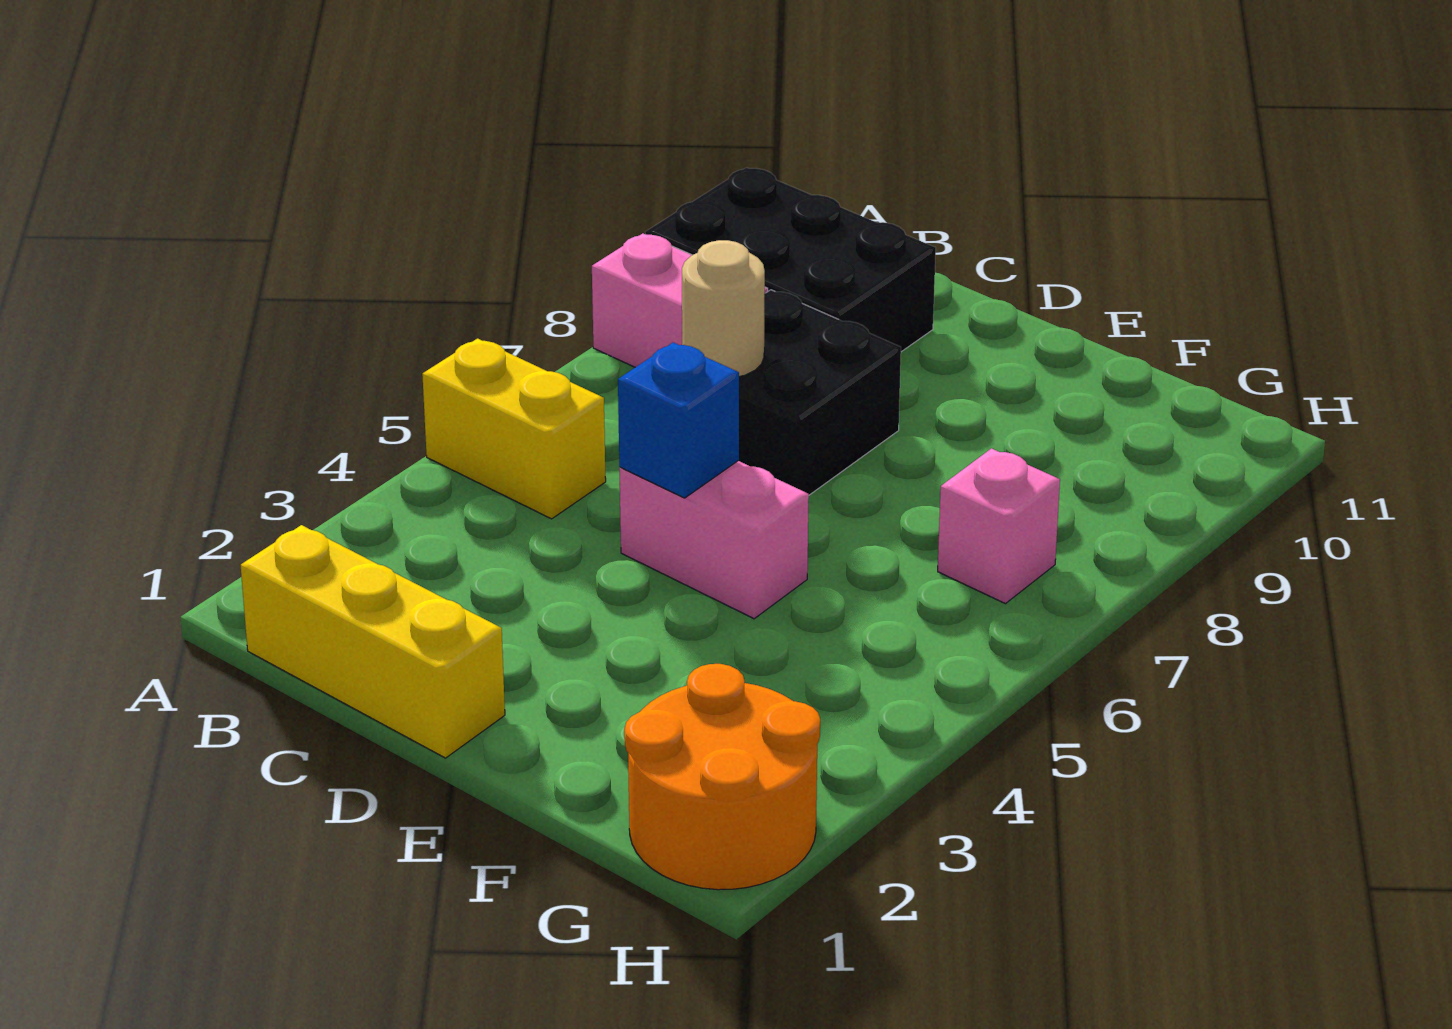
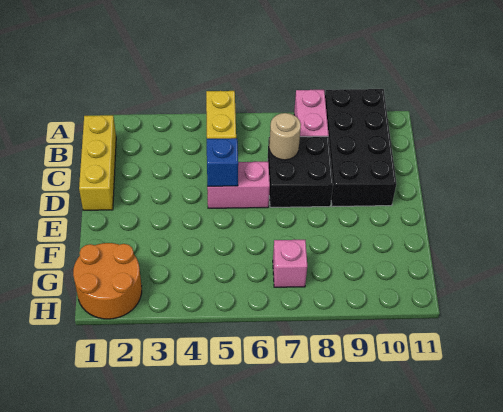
black 2x3 brick [645,168,936,352] -> black 2x4 brick [325,89,396,207]
pink 1x2 brick [619,461,809,619] -> pink 1x2 brick turned to [207,162,270,208]

